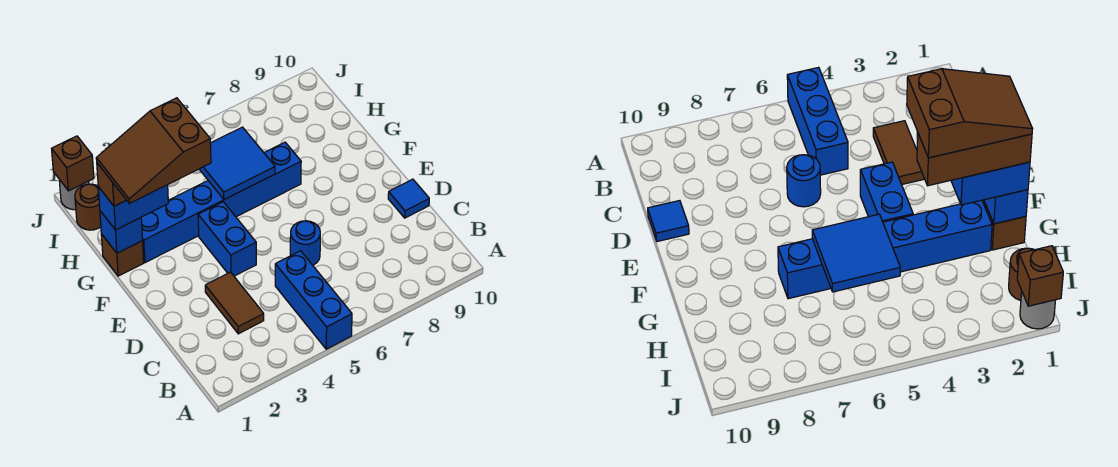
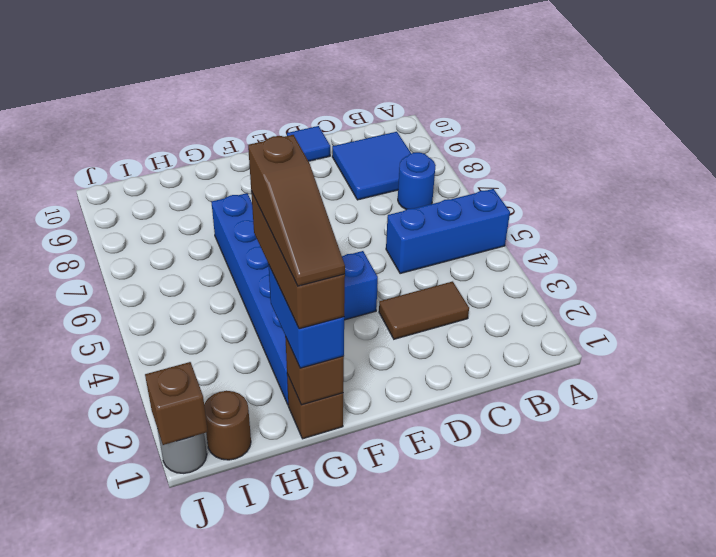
blue 1x1 round brick [290,221,320,265] -> blue 1x1 round brick moved to [398,152,436,210]
brown 2x3 slope [96,98,211,203] -> brown 1x3 slope [248,135,345,286]
blue 1x1 brick [100,211,143,253] -> brown 1x1 brick [285,337,344,405]
blue 2x2 tile [199,127,275,199] -> blue 2x2 tile moved to [332,132,411,200]

